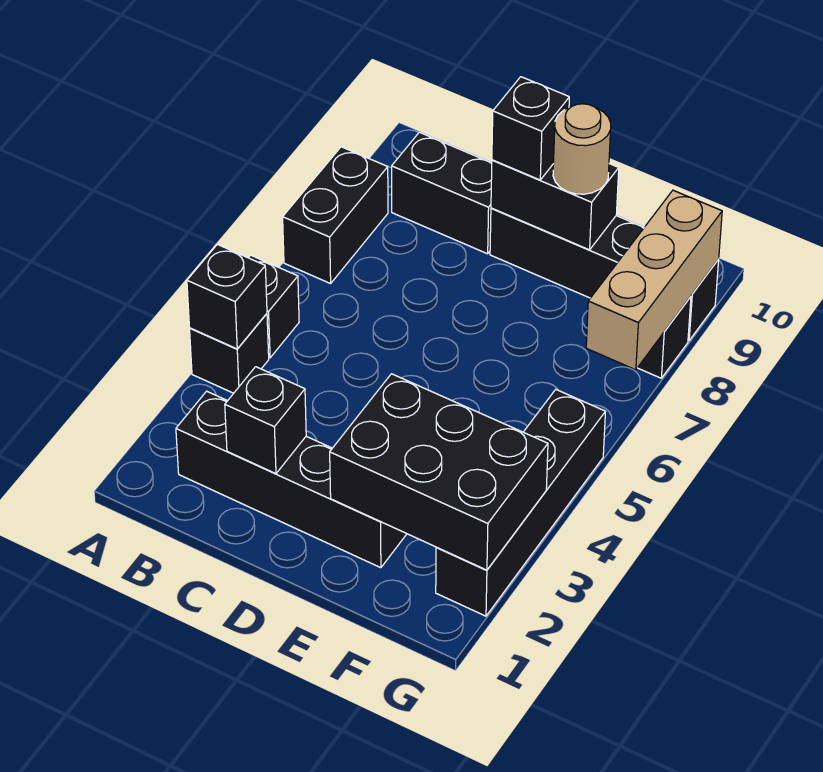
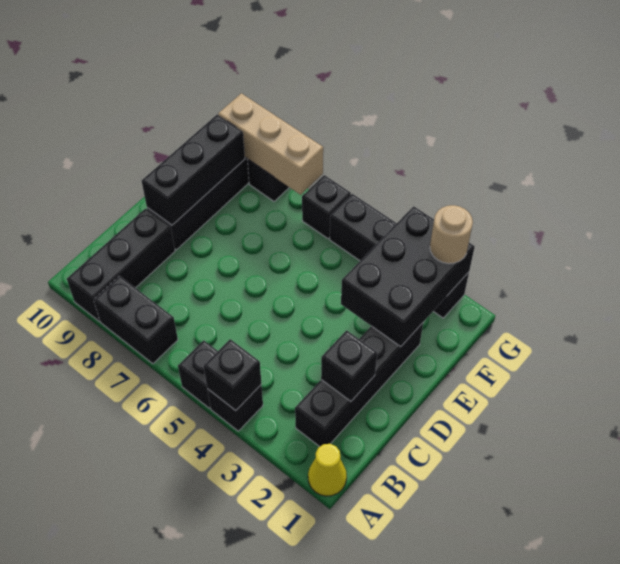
none -> yellow 1x1 cone [308,444,347,496]
black 1x2 brick [392,132,492,254] -> black 1x3 brick [67,209,175,321]
black 1x2 brick [491,160,619,250] -> black 1x3 brick [142,115,245,225]
black 1x1 brick [492,77,569,180] -> black 1x1 brick moved to [302,175,351,239]
tan 1x1 round brick [553,104,611,194] -> tan 1x1 round brick moved to [430,205,473,264]

